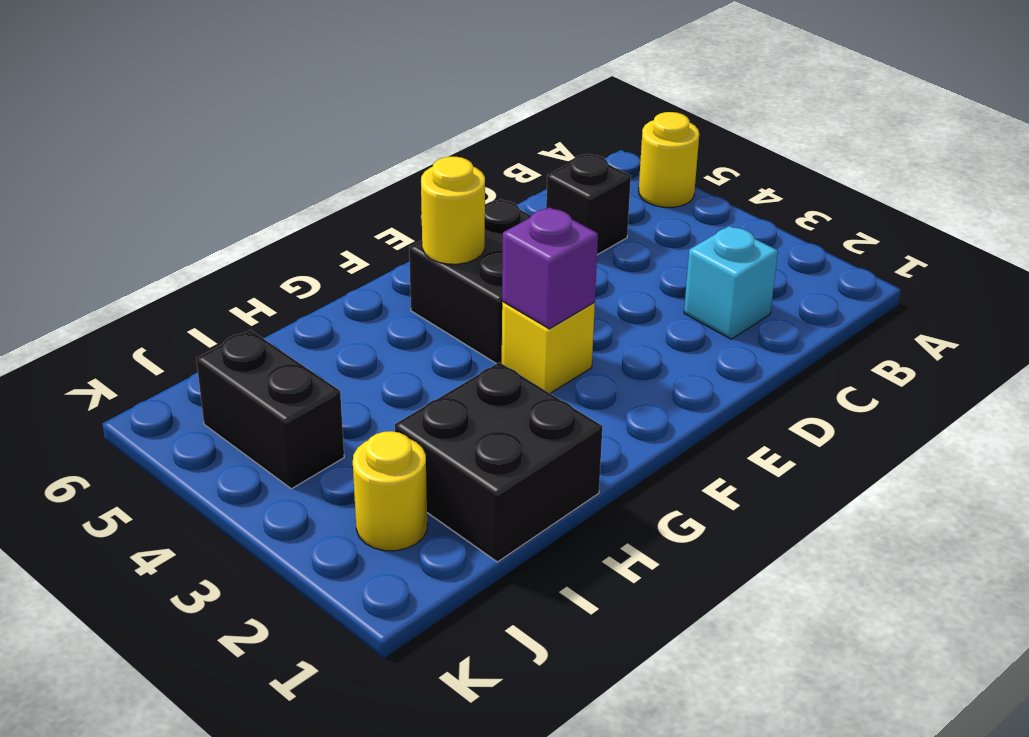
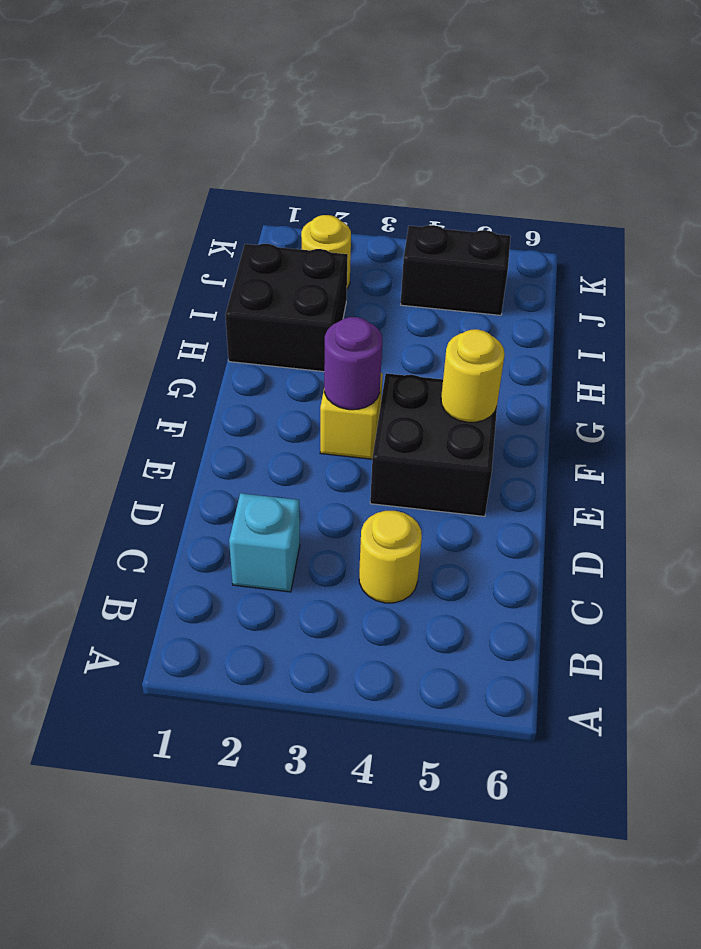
yellow 1x1 round brick [639,112,699,207] -> yellow 1x1 round brick moved to [359,511,422,603]
black 1x1 brick [546,154,631,255] -> none
purple 1x1 brick [502,207,598,329] -> purple 1x1 round brick [324,317,382,410]

